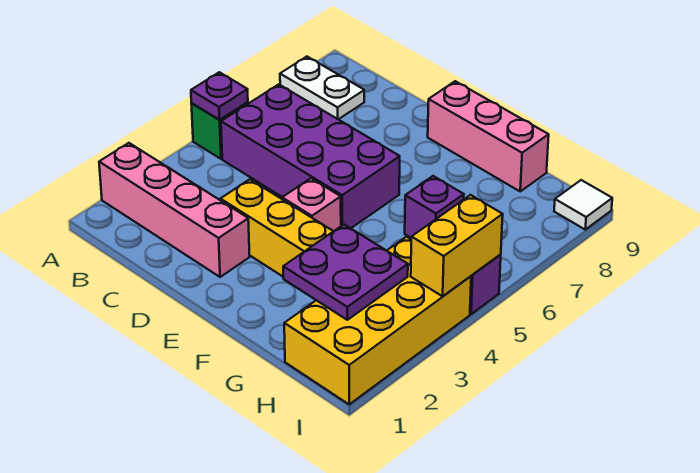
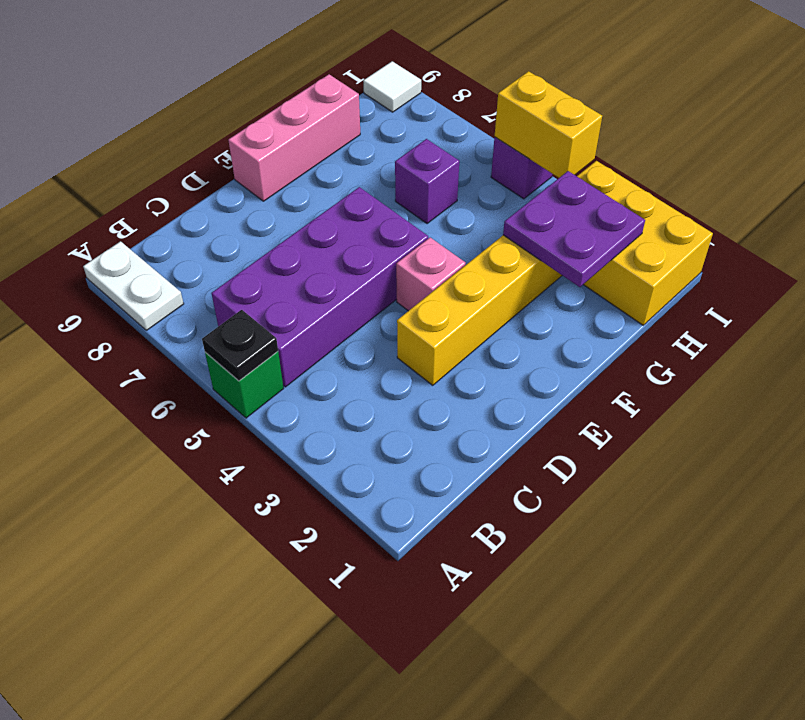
pink 1x4 brick [99,143,250,277] -> none
purple 1x1 plate [191,72,248,120] -> black 1x1 plate [202,310,278,381]
white 1x2 plate [280,57,364,119] -> white 1x2 plate turned to [83,241,184,330]
yellow 2x4 brick [284,237,471,404] -> yellow 2x3 brick [577,161,713,325]

